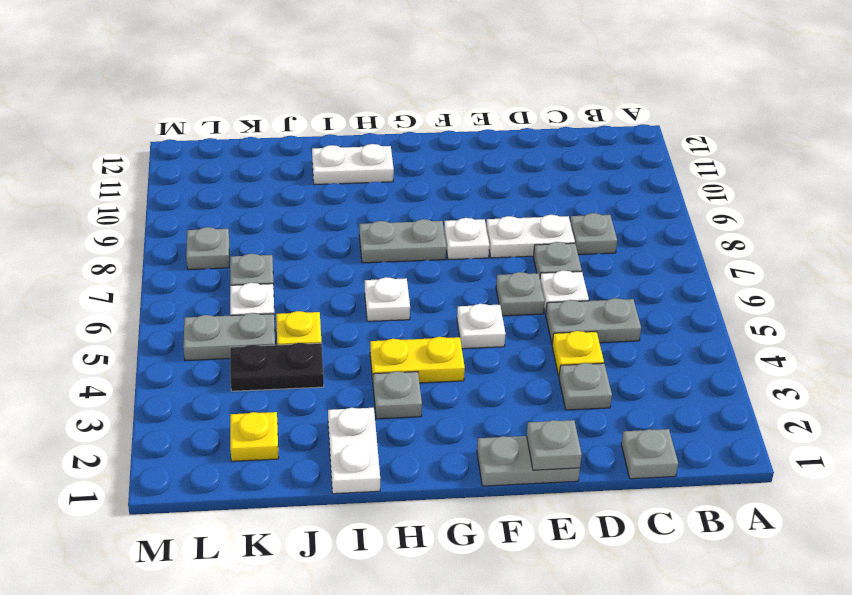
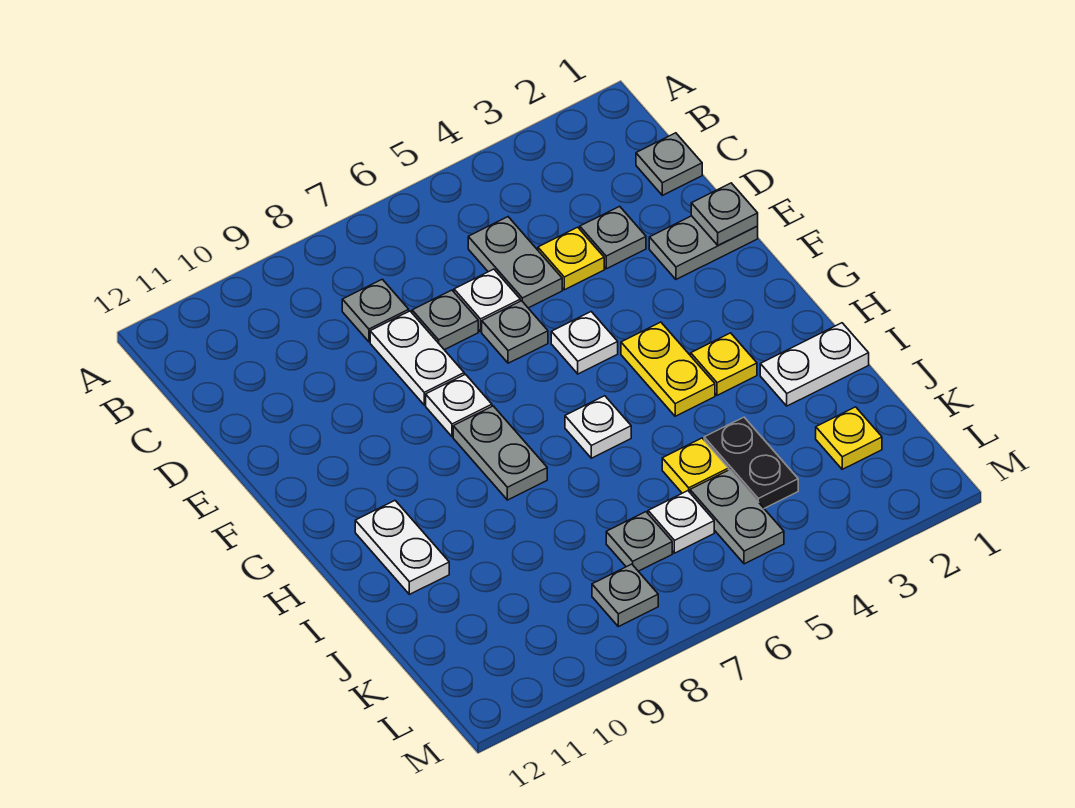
grey 1x2 plate [477,436,580,486] -> grey 1x2 plate turned to [649,216,758,279]
grey 1x1 plate [373,371,422,419] -> yellow 1x1 plate [691,333,757,395]

